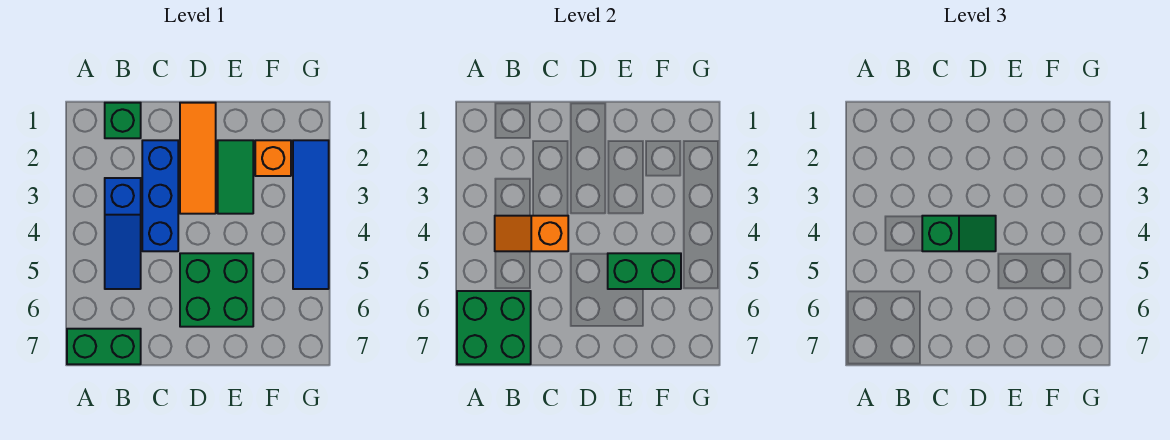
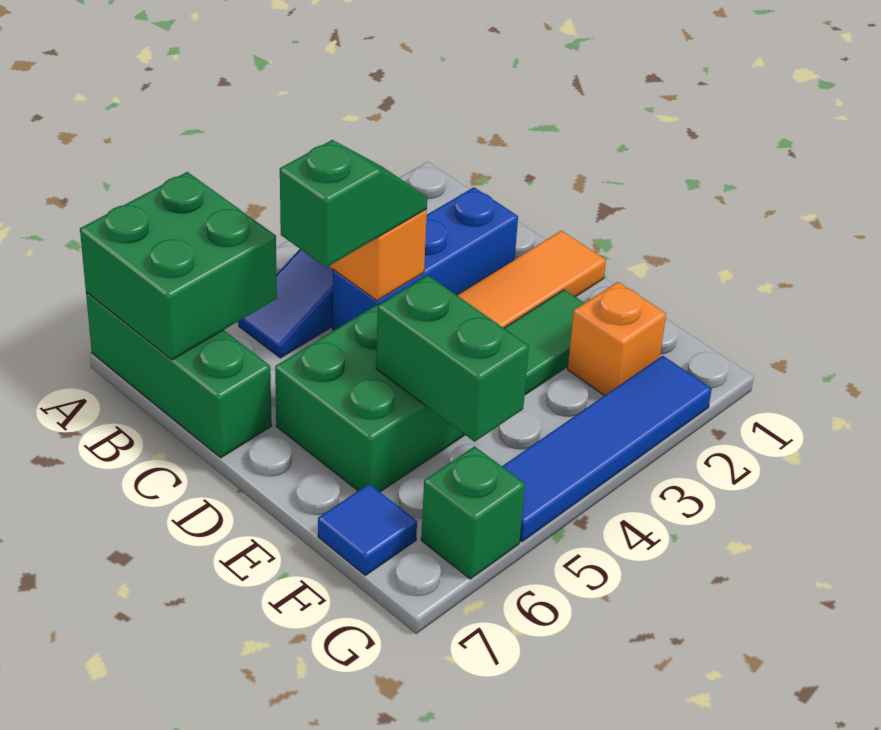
green 1x2 brick [67,329,141,364] -> green 1x3 brick [86,293,272,458]
green 1x1 brick [105,103,141,138] -> green 1x1 brick moved to [421,446,525,579]
green 1x2 slope [922,216,996,251] -> green 1x2 slope turned to [280,140,427,267]
none -> blue 1x1 tile [318,484,417,575]

